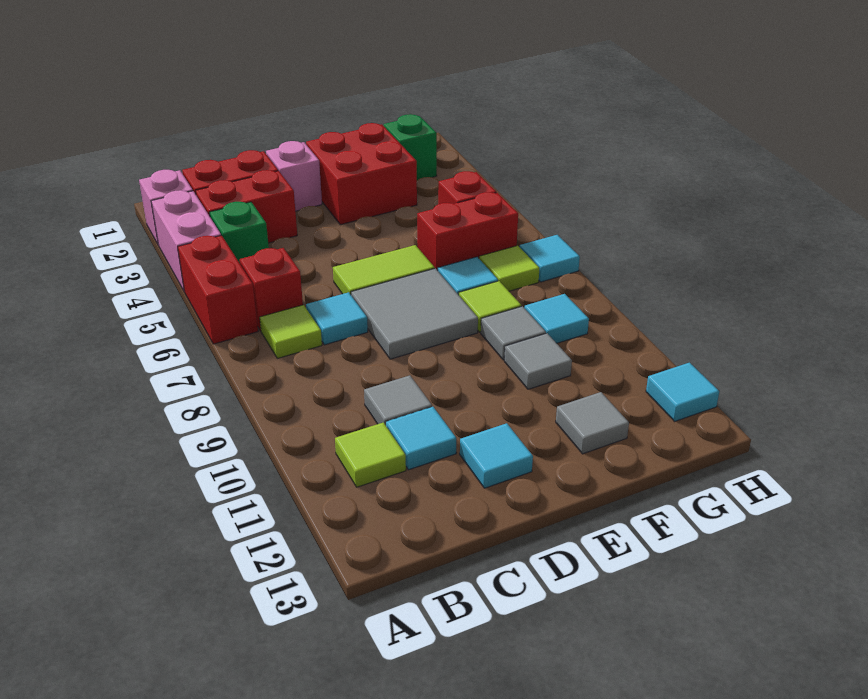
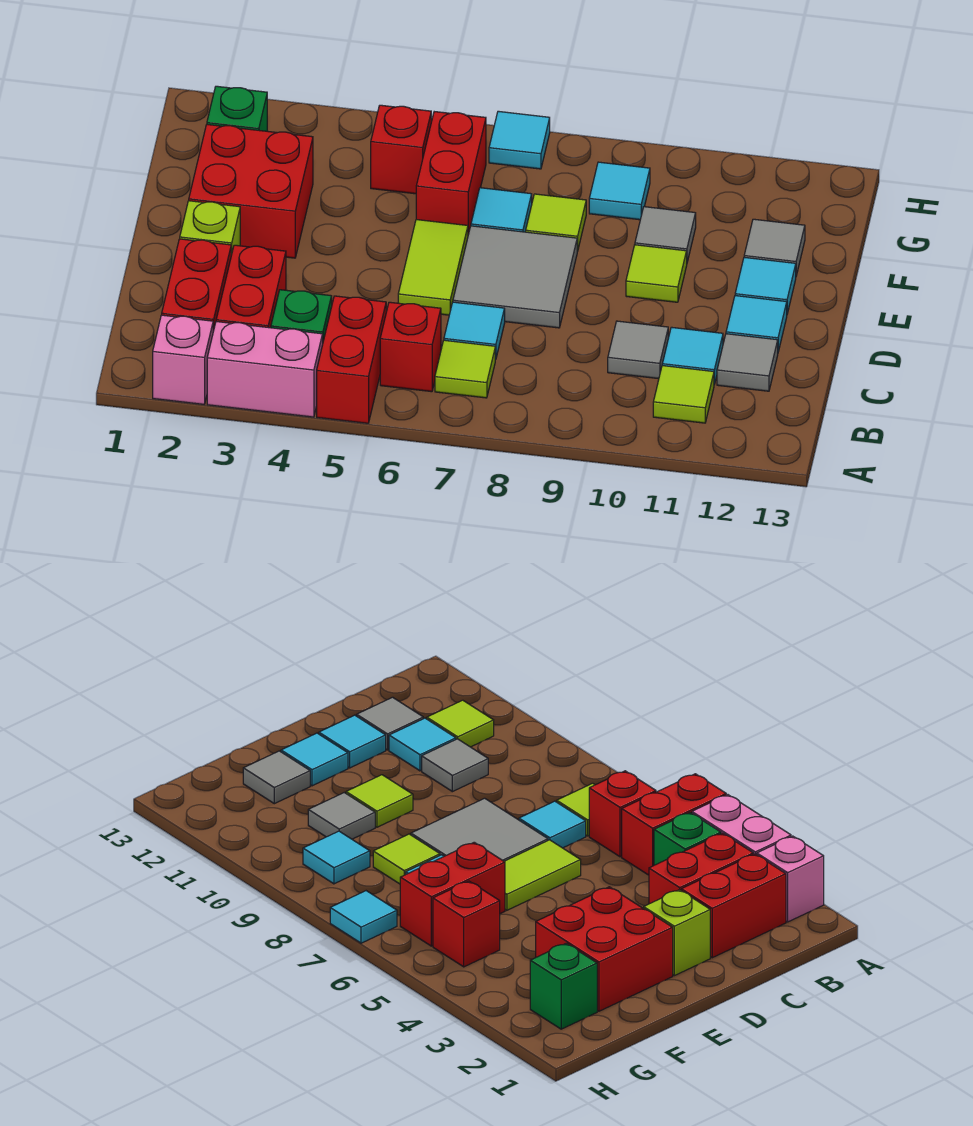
red 1x2 brick [178,235,258,344] -> red 1x2 brick turned to [317,296,386,423]
pink 1x1 brick [266,141,322,211] -> lime 1x1 brick [180,201,240,255]
grey 1x1 tile [481,306,546,360] -> grey 1x1 tile moved to [717,334,778,391]
lime 1x1 tile [479,246,539,291] -> lime 1x1 tile moved to [626,245,687,302]
cyan 1x1 tile [646,363,719,421] -> cyan 1x1 tile moved to [735,257,796,314]

